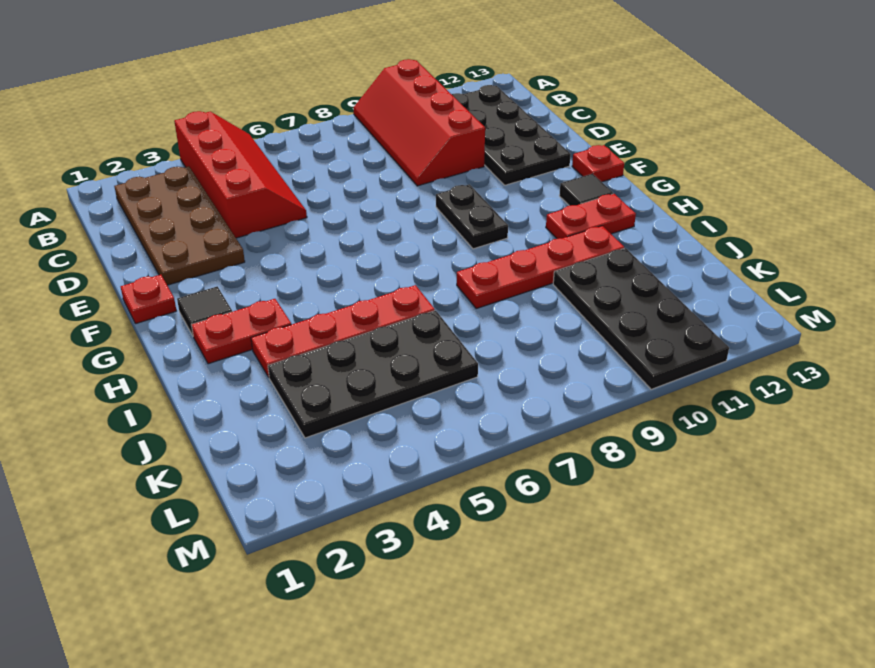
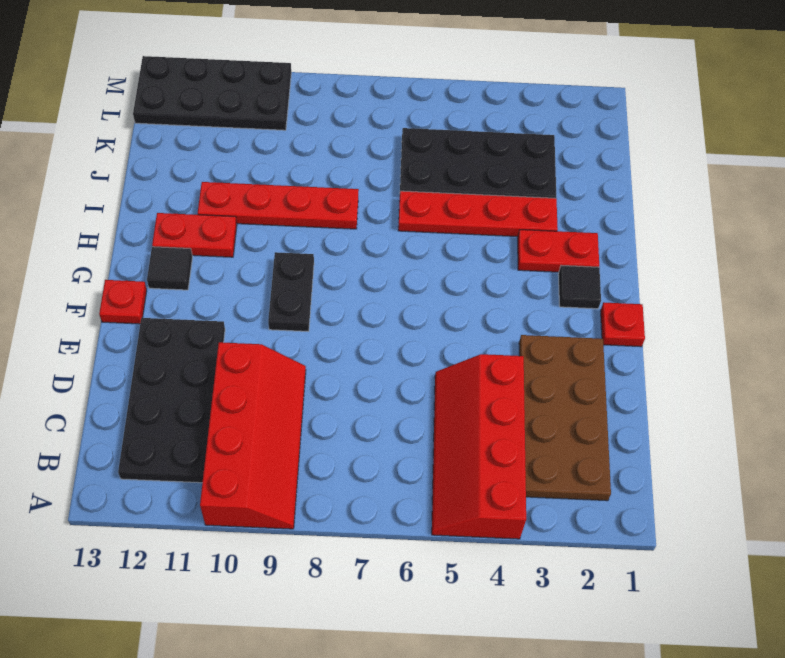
black 2x4 plate [553,248,729,389] -> black 2x4 plate turned to [133,56,291,130]

